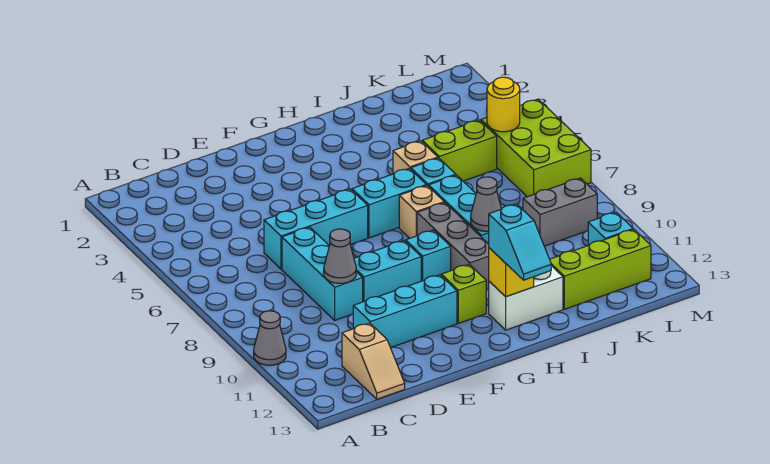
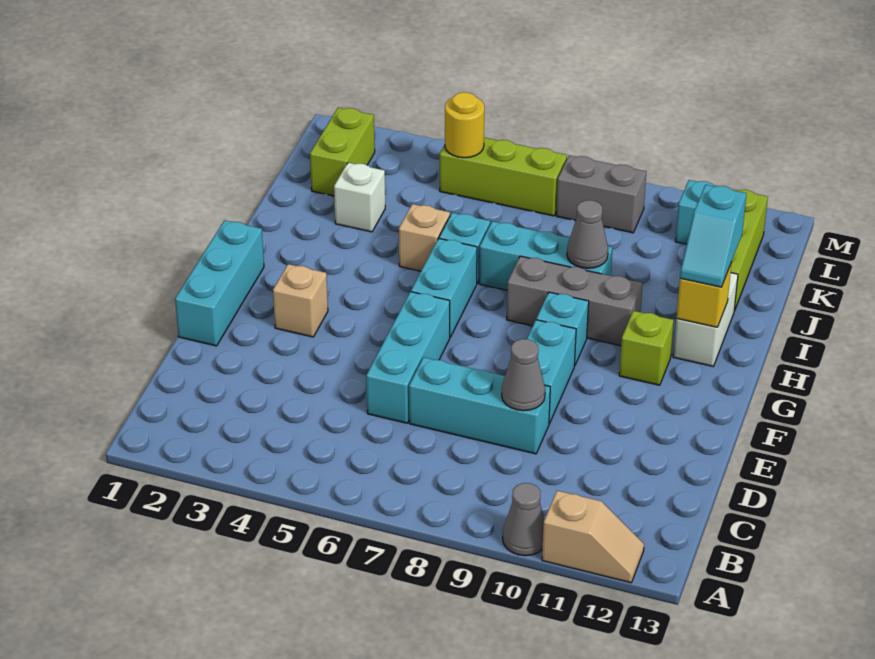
tan 1x2 slope [342,323,405,399] -> tan 1x2 slope moved to [542,491,644,583]
cyan 1x3 brick [353,275,457,348] -> cyan 1x3 brick moved to [175,220,264,346]
tan 1x1 brick [399,186,444,238] -> tan 1x1 brick moved to [273,264,328,337]
cyan 1x2 slope [489,204,551,280] -> cyan 1x2 slope turned to [680,185,747,287]
none -> white 1x1 brick [334,163,385,232]
lime 1x2 brick [422,120,497,181] -> lime 1x2 brick moved to [310,107,375,196]
grey 1x2 brick [523,178,597,246] -> grey 1x2 brick turned to [556,155,646,233]
lime 2x3 brick [481,99,591,197] -> lime 1x3 brick [440,138,567,216]

